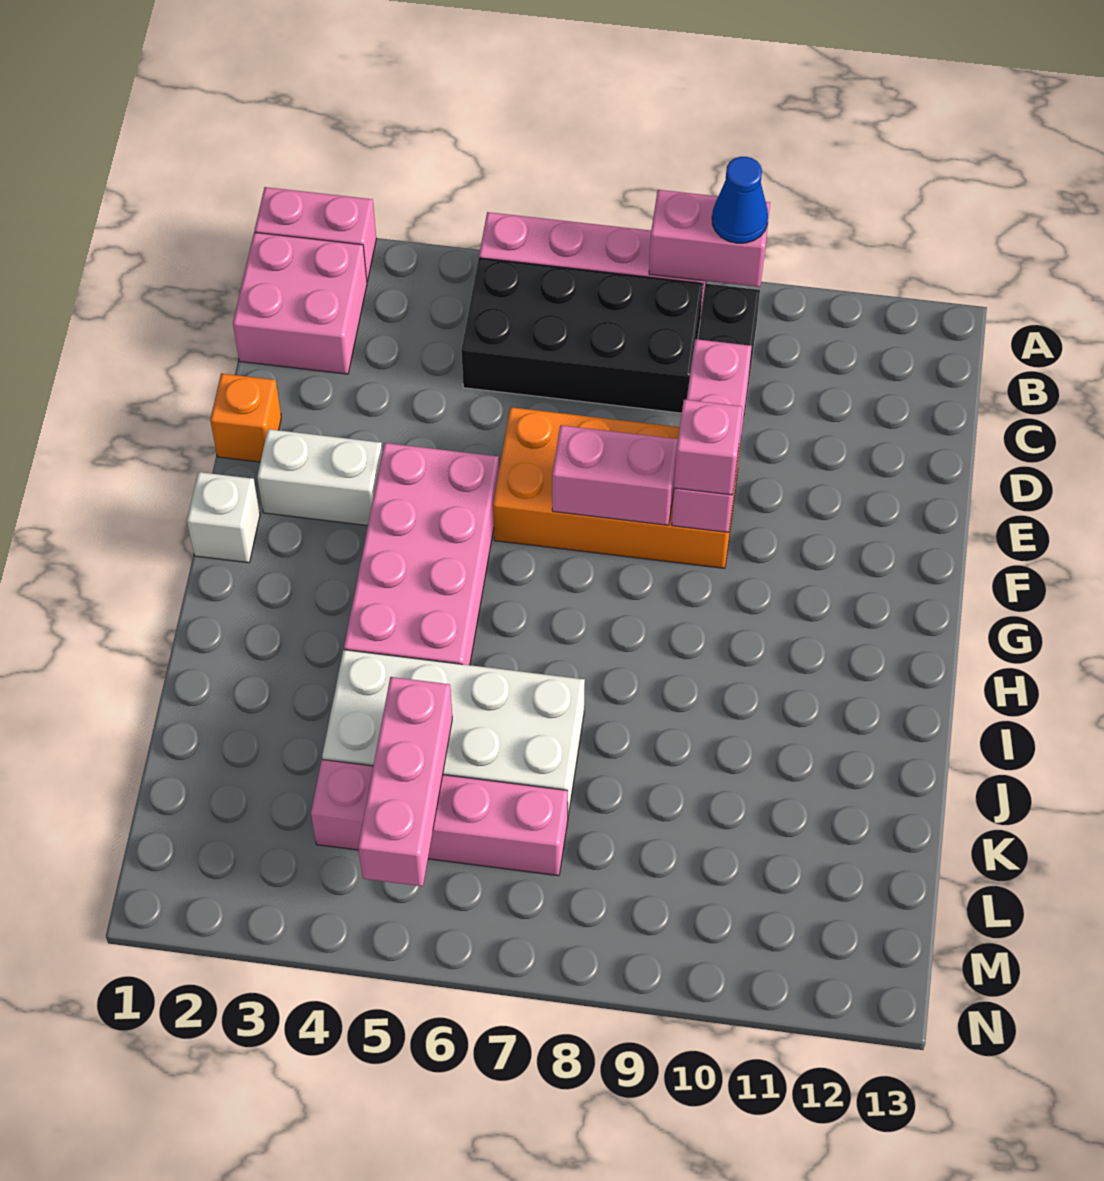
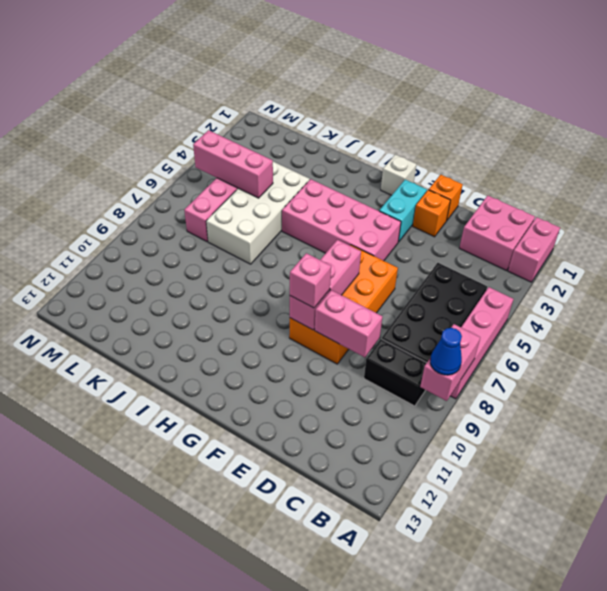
none -> orange 1x1 brick [413,190,450,237]
white 1x2 brick [257,429,382,525] -> cyan 1x2 brick [379,180,427,242]

